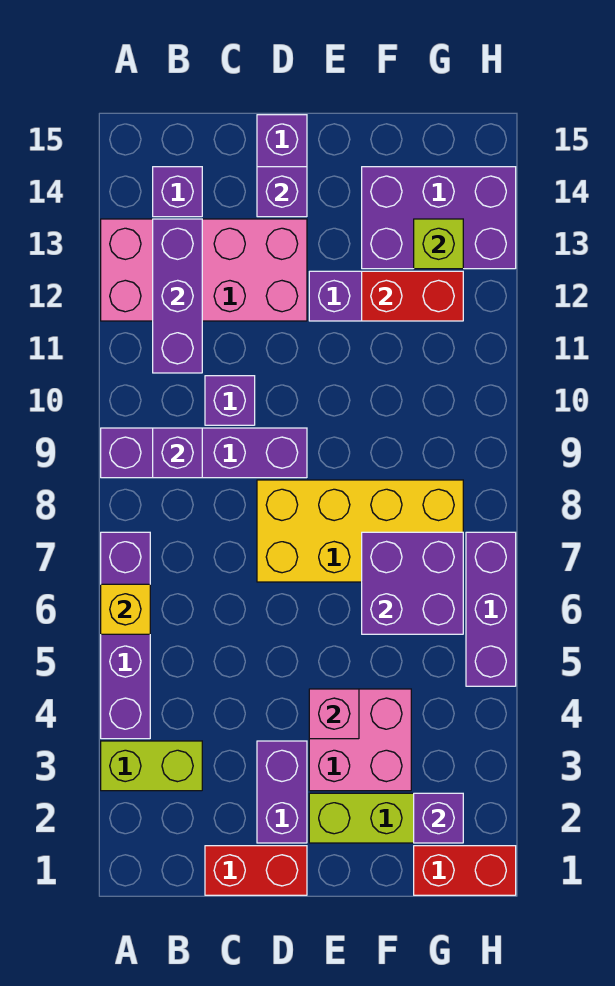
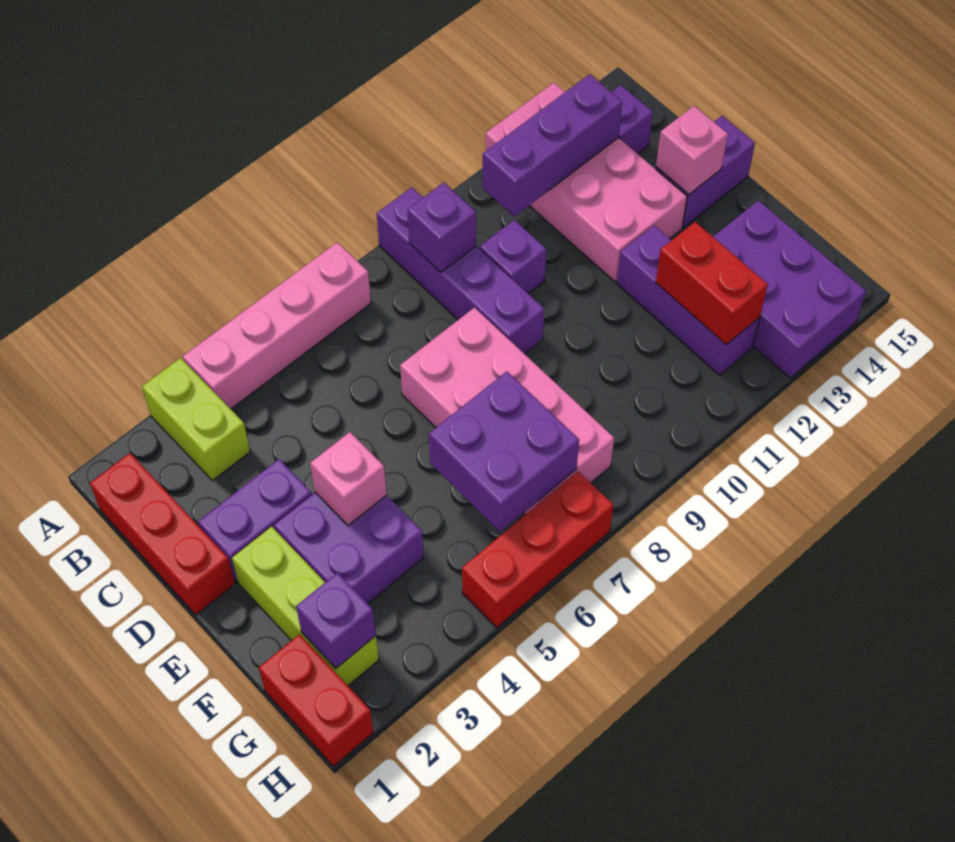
purple 1x4 brick [101,532,150,739] -> pink 1x4 brick [183,242,371,409]
yellow 1x1 brick [101,584,150,634] -> none
red 1x2 brick [205,846,307,895] -> red 1x3 brick [90,453,235,615]
yellow 2x4 brick [257,480,463,582] -> pink 2x4 brick [400,308,614,515]
purple 1x1 brick [257,167,307,217] -> pink 1x1 brick [656,106,728,194]
pink 2x2 brick [309,689,411,791] -> purple 2x2 brick [274,493,424,604]
lime 1x1 brick [414,219,463,269] -> none
purple 1x3 brick [466,532,516,686] -> red 1x3 brick [462,471,613,628]

